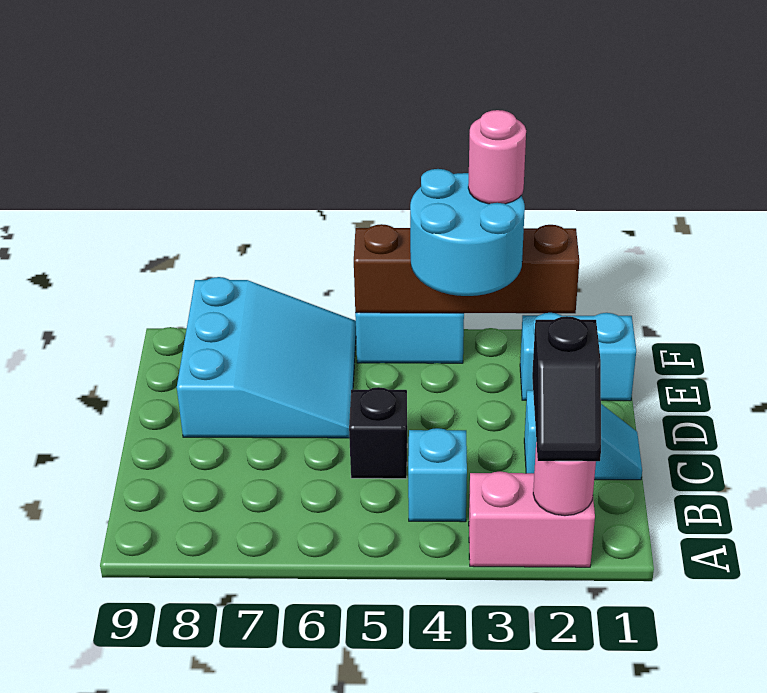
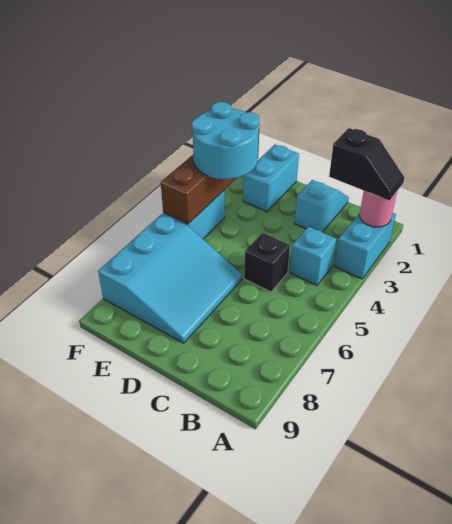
pink 1x2 brick [469,471,595,567] -> cyan 1x2 brick [334,213,396,279]
cyan 3x3 slope [177,277,356,438] -> cyan 3x3 slope turned to [98,214,242,343]
pink 1x1 round brick [468,110,526,204] -> none

